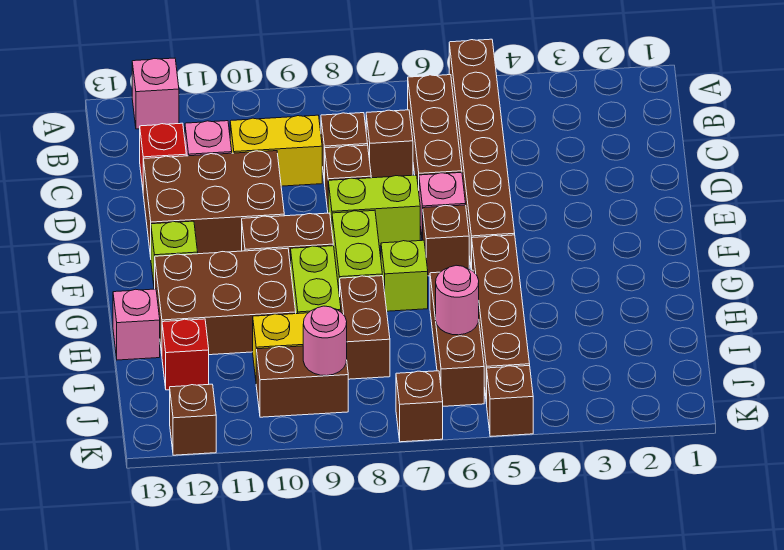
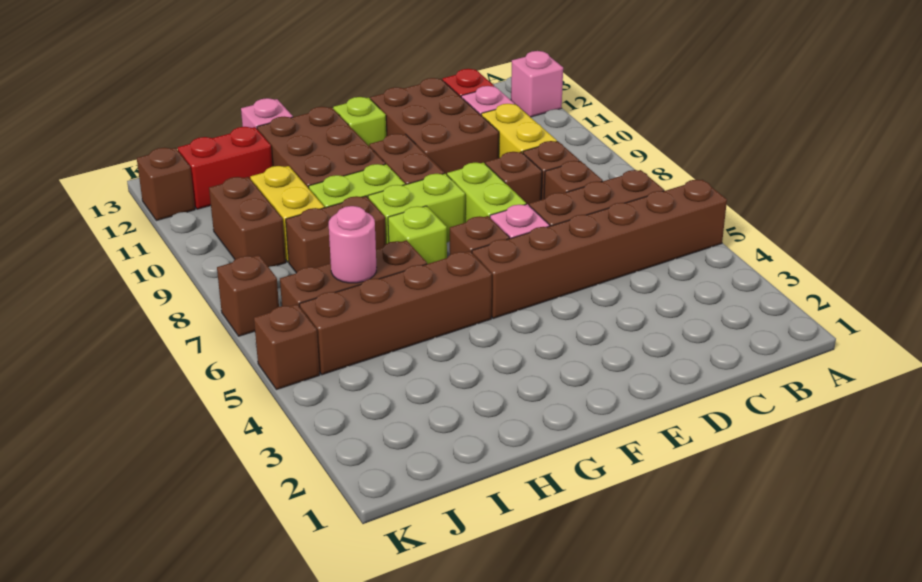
red 1x1 brick [162,319,209,390] -> red 1x2 brick [178,127,272,209]
pink 1x1 round brick [303,306,347,376] -> none

